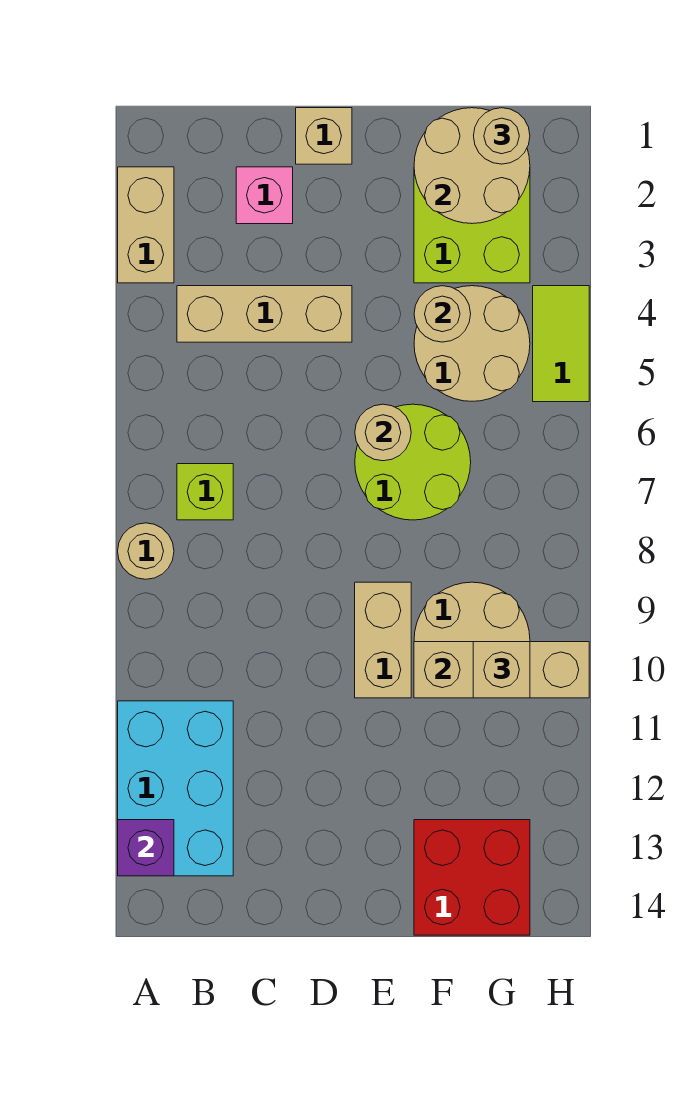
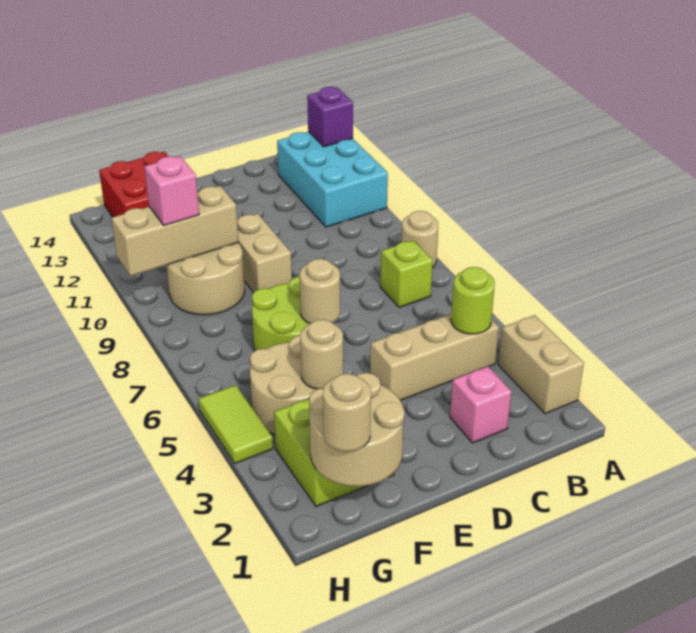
none -> lime 1x1 round brick [451,267,495,334]
tan 1x1 brick [296,108,352,164] -> none
tan 1x1 brick [473,642,530,698] -> pink 1x1 brick [144,156,199,225]

